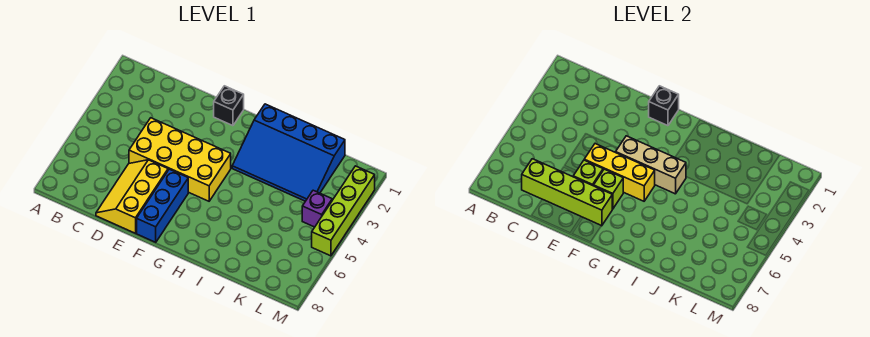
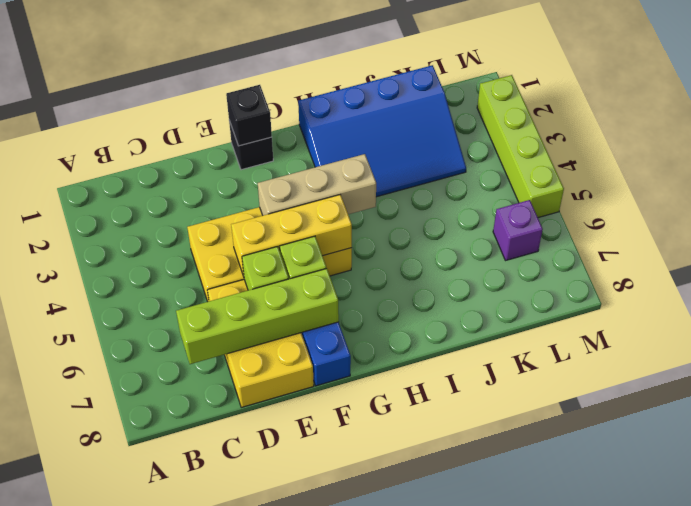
yellow 2x3 slope [96,160,168,233] -> yellow 2x3 brick [207,280,314,407]
purple 1x1 brick [302,190,332,227] -> purple 1x1 brick moved to [493,200,543,261]

